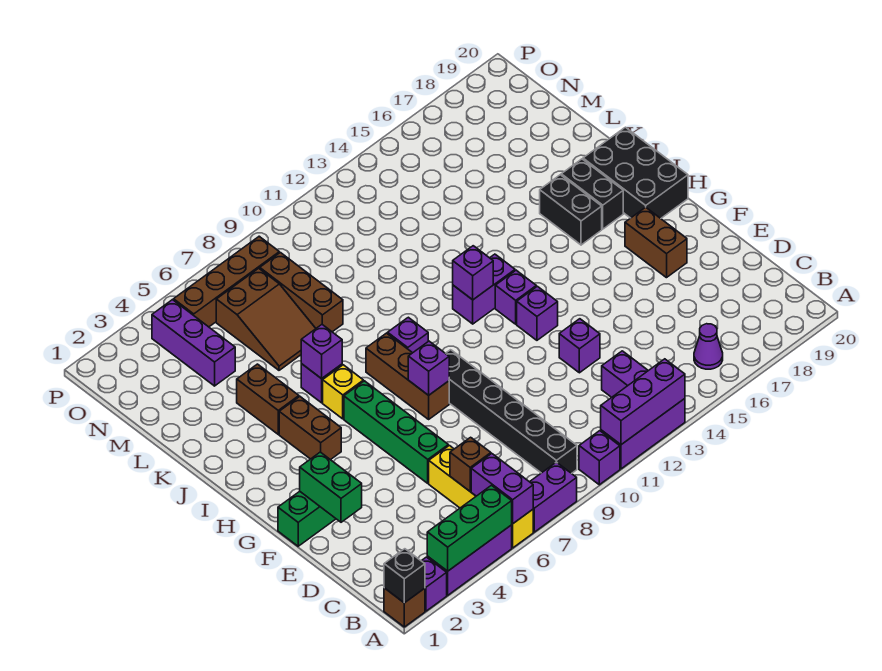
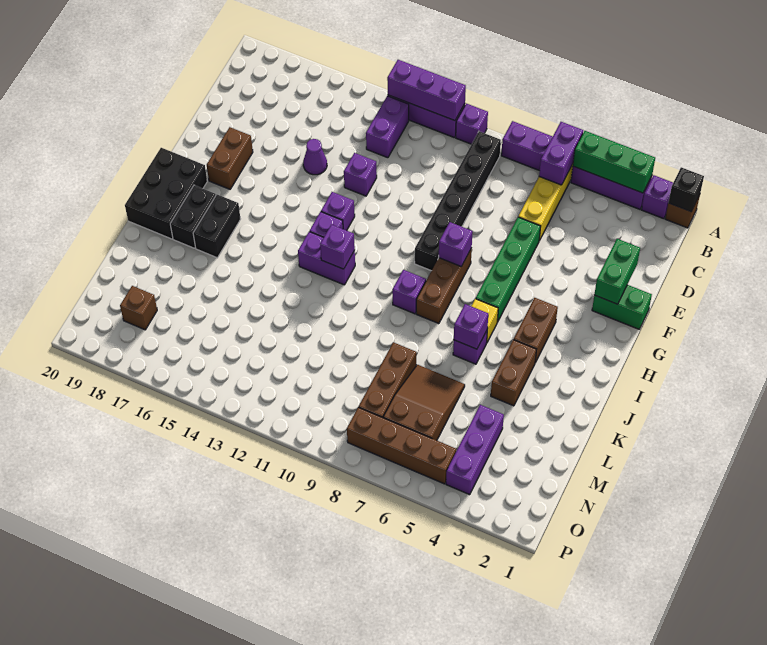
purple 1x1 cone [694,324,723,369] -> purple 1x1 cone moved to [303,139,327,175]
brown 1x1 brick [450,437,491,491] -> brown 1x1 brick moved to [120,286,157,330]

